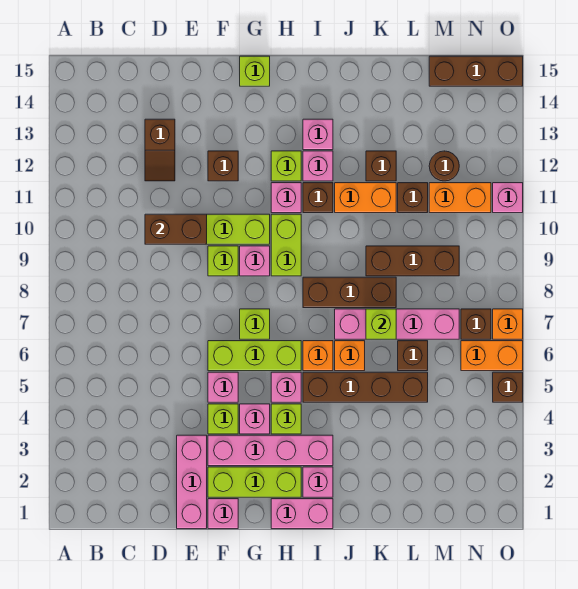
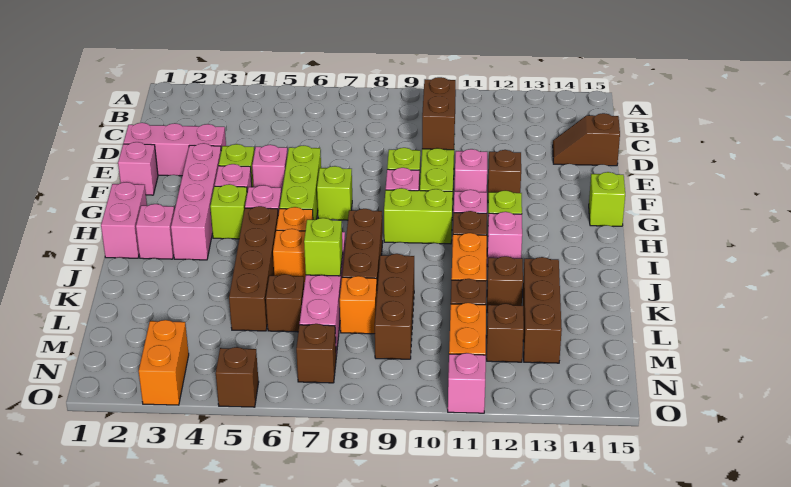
brown 1x2 slope [145,119,175,181] -> brown 1x2 slope moved to [553,113,620,166]
lime 1x3 brick [208,467,301,497] -> none
pink 1x1 brick [303,119,333,150] -> pink 1x1 brick moved to [455,149,487,192]
brown 1x1 round brick [429,151,459,181] -> brown 1x1 brick [487,304,524,362]
brown 1x3 brick [429,56,523,86] -> brown 1x3 brick moved to [523,257,562,363]
orange 1x2 brick [461,341,523,371] -> orange 1x2 brick moved to [139,320,189,405]
orange 1x1 brick [493,309,523,339] -> orange 1x1 brick moved to [340,276,377,334]

